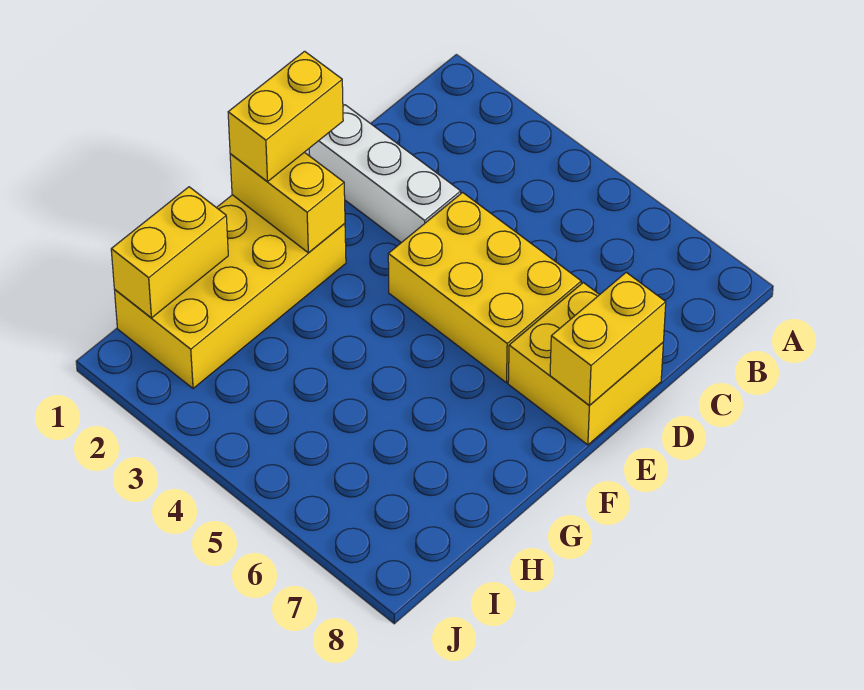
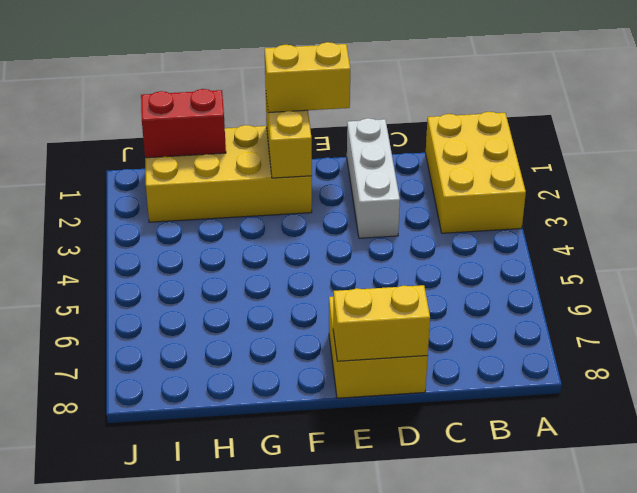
yellow 2x3 brick [388,193,581,383] -> yellow 2x3 brick moved to [426,112,526,233]
yellow 1x2 brick [111,187,228,318] -> red 1x2 brick [141,89,226,158]

